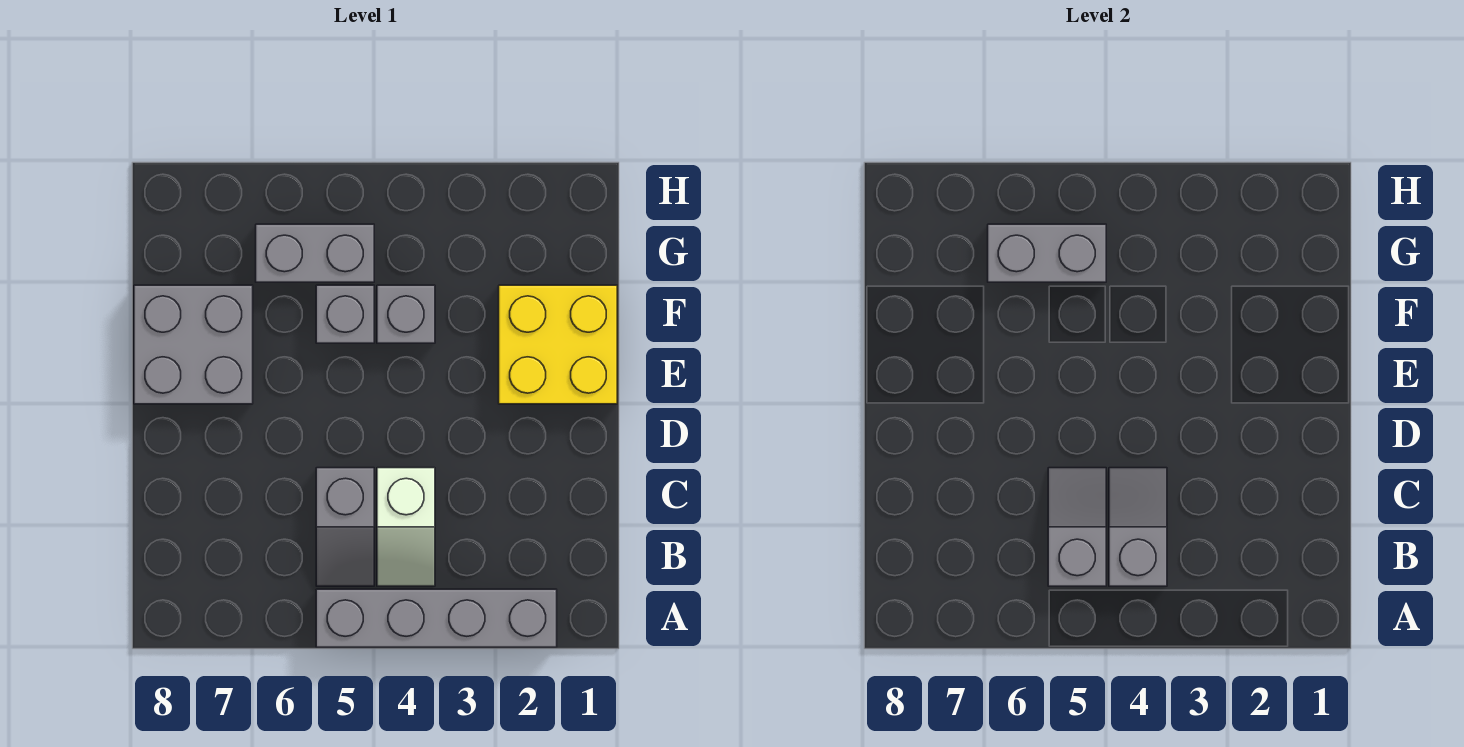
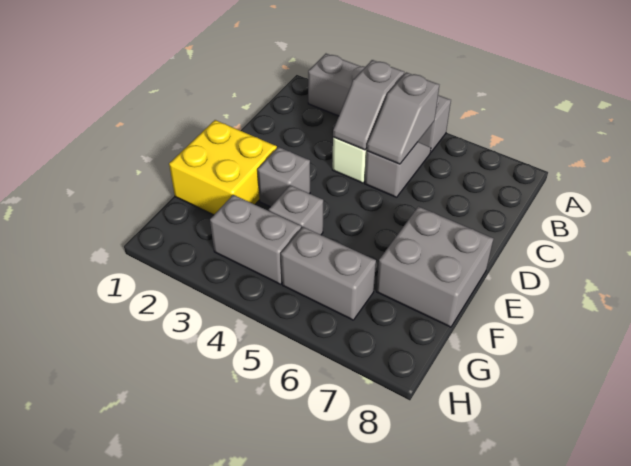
grey 1x1 brick [316,285,374,343] -> grey 1x1 brick moved to [258,147,310,207]
grey 1x2 brick [988,224,1106,282] -> grey 1x2 brick moved to [210,195,301,284]

